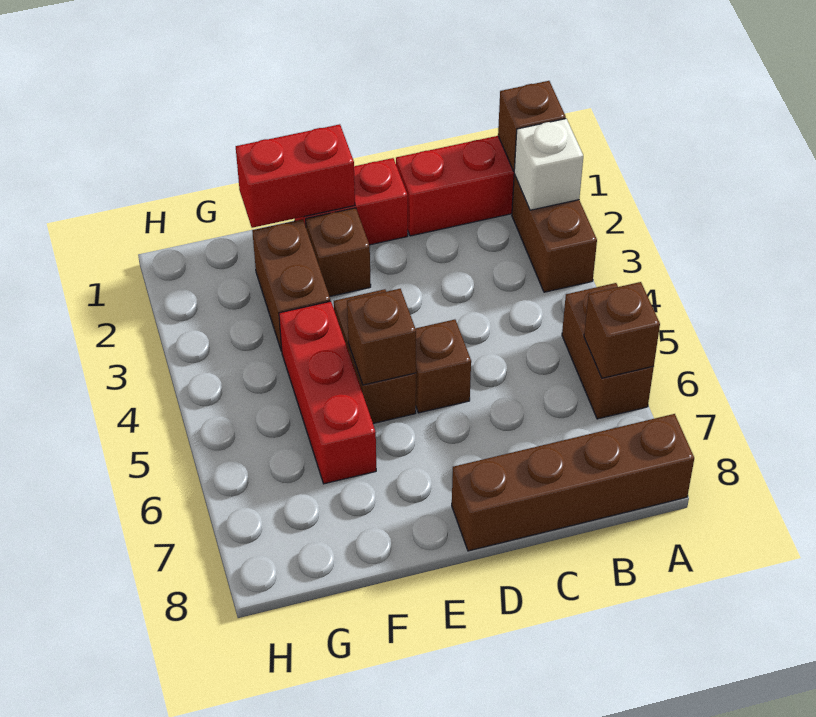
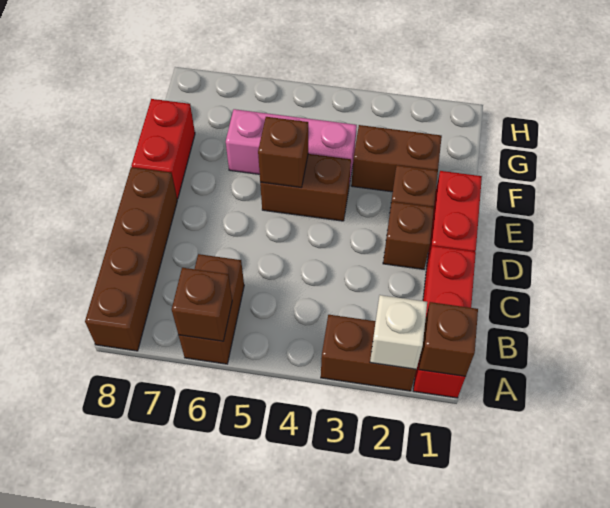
brown 1x2 brick [562,283,654,419] -> brown 1x2 brick turned to [179,254,244,364]
brown 1x1 brick [416,319,471,413] -> brown 1x1 brick moved to [383,202,434,269]
red 1x2 brick [236,124,355,228] -> red 1x2 brick moved to [131,99,195,199]
red 1x3 brick [279,301,376,484] -> pink 1x3 brick [226,109,357,184]

